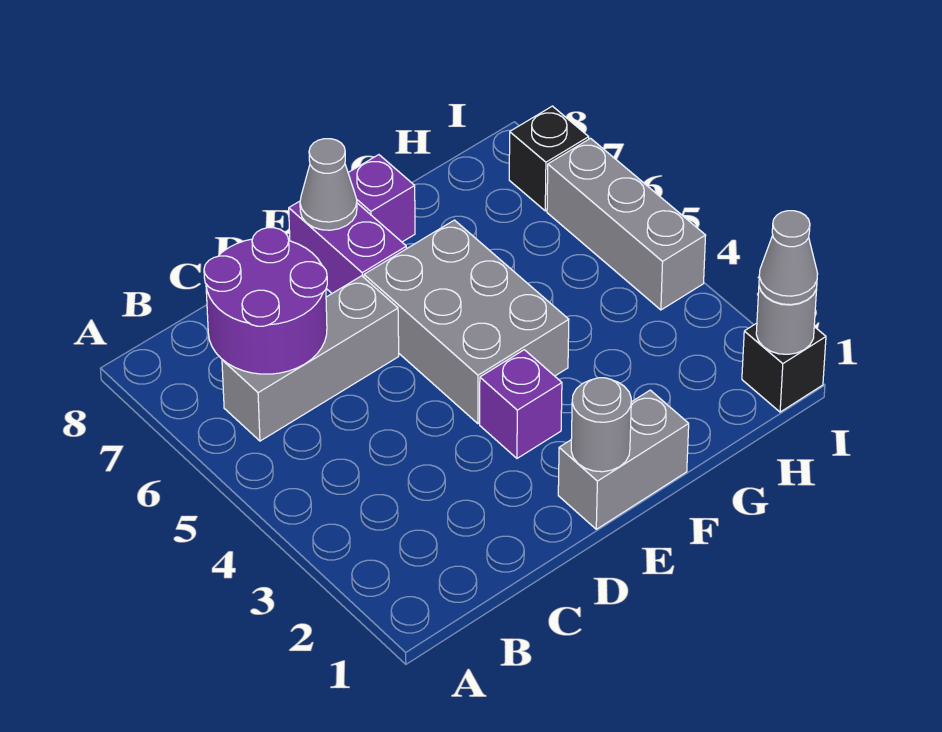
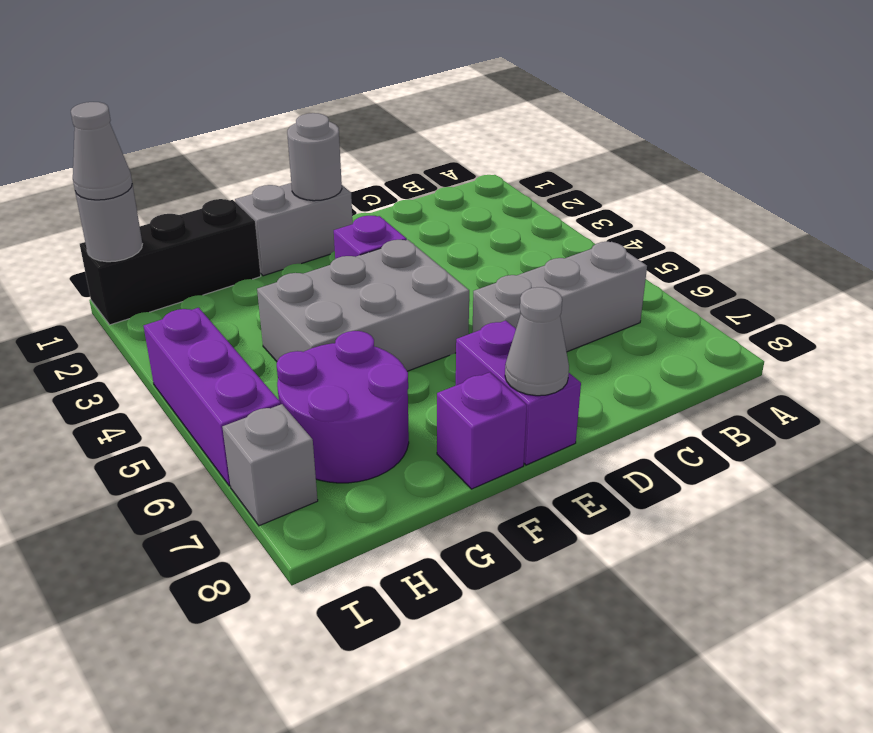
purple 2x2 round brick [204,228,327,374] -> purple 2x2 round brick moved to [277,331,409,483]
grey 2x3 brick [364,220,569,424] -> grey 2x3 brick turned to [257,240,469,371]
black 1x1 brick [742,323,826,412] -> black 1x3 brick [80,199,261,325]
grey 1x3 brick [547,138,706,310] -> purple 1x3 brick [144,308,281,486]
black 1x1 brick [509,106,589,211] -> grey 1x1 brick [222,404,318,526]

